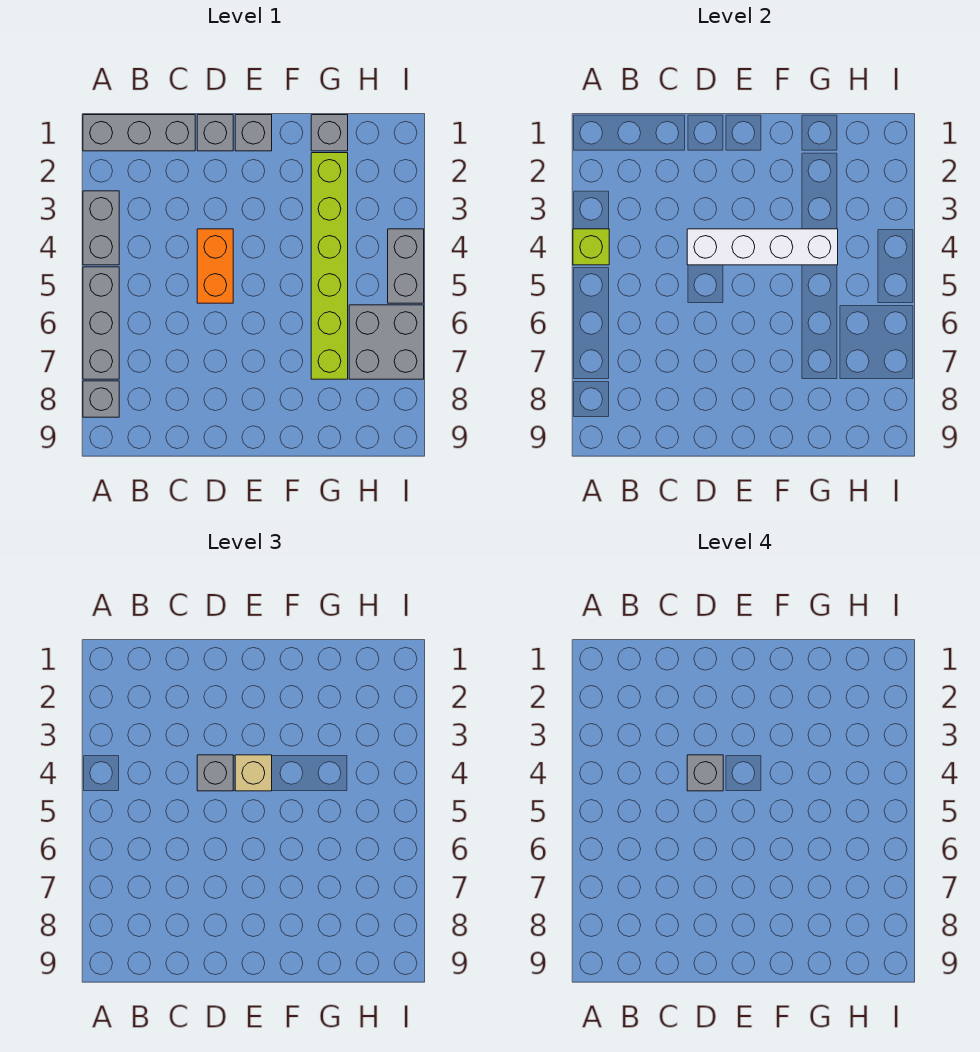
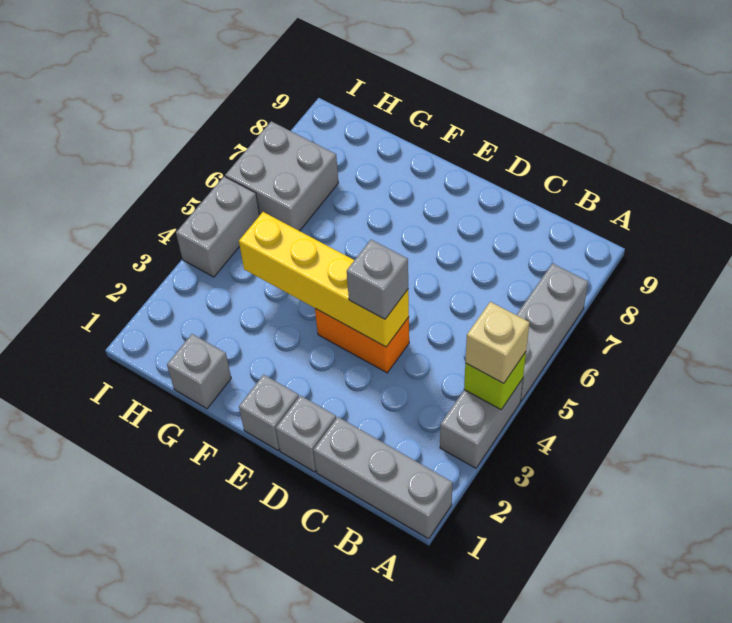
grey 1x1 brick [83,381,119,417] -> none
orange 1x2 brick [197,229,233,303] -> orange 1x2 brick turned to [315,309,409,373]
white 1x4 brick [687,229,838,265] -> yellow 1x4 brick [239,212,409,347]
grey 1x1 brick [687,755,723,791] -> none
tan 1x1 brick [235,755,272,791] -> tan 1x1 brick moved to [465,302,530,383]
lime 1x6 brick [311,153,348,379] -> none

